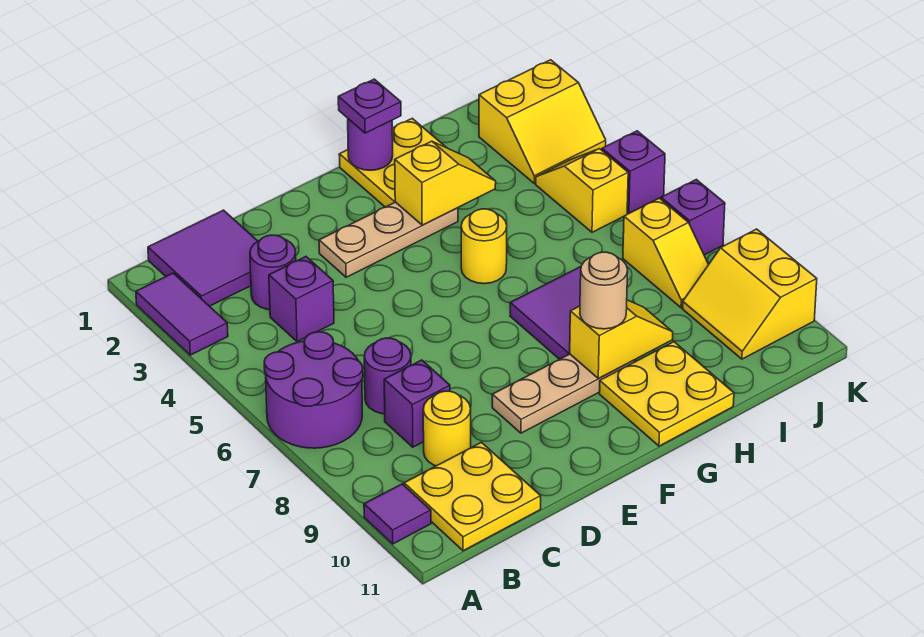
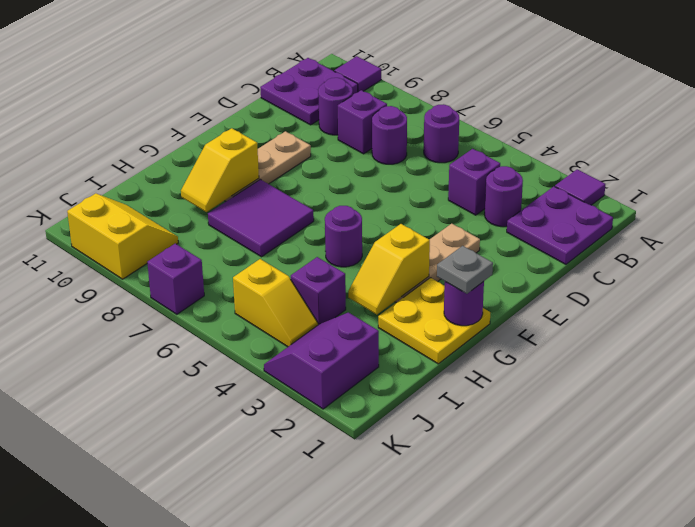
purple 1x2 tile [136,273,228,355] -> purple 1x1 tile [555,169,605,205]
purple 2x2 round brick [264,332,363,448] -> purple 1x1 round brick [424,104,459,163]
purple 2x2 tile [148,210,258,306] -> purple 2x2 plate [507,187,613,264]
yellow 2x2 plate [404,442,541,551] -> purple 2x2 plate [260,58,358,125]
yellow 1x1 round brick [423,391,471,466] -> purple 1x1 round brick [318,78,353,135]
purple 1x1 plate [338,79,401,133] -> grey 1x1 plate [437,246,493,294]
yellow 1x1 round brick [461,209,507,284] -> purple 1x1 round brick [325,206,362,267]
tan 1x1 round brick [580,252,628,329] -> none
yellow 2x2 plate [599,342,734,446] -> none
yellow 2x2 slope [479,60,606,183] -> purple 2x2 slope [264,312,379,409]
yellow 1x2 slope [623,198,709,308] -> none
purple 1x1 brick [602,131,665,214] -> purple 1x1 brick moved to [291,257,346,325]

